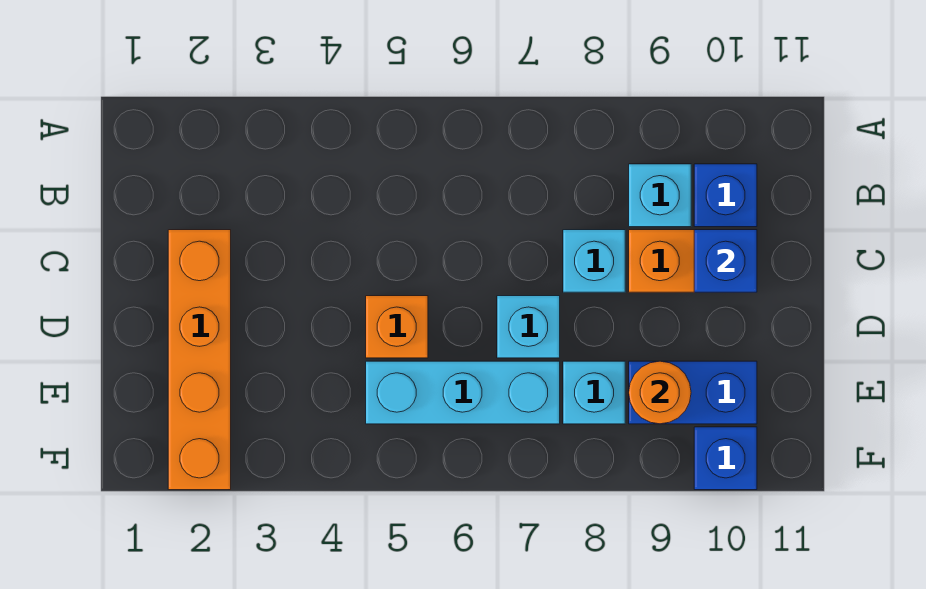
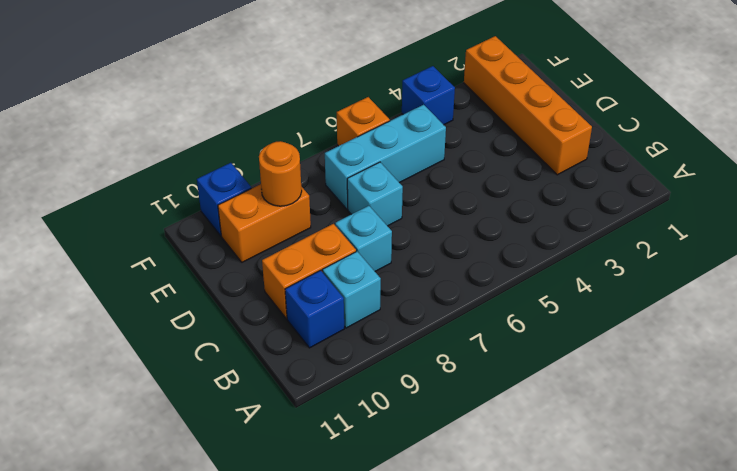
blue 1x1 brick [694,230,757,292] -> blue 1x1 brick moved to [402,66,455,125]
orange 1x1 brick [366,296,428,358] -> orange 1x1 brick moved to [337,97,390,146]
cyan 1x1 brick [563,361,625,424] -> none
blue 1x2 brick [629,361,757,424] -> orange 1x2 brick [218,184,311,262]

